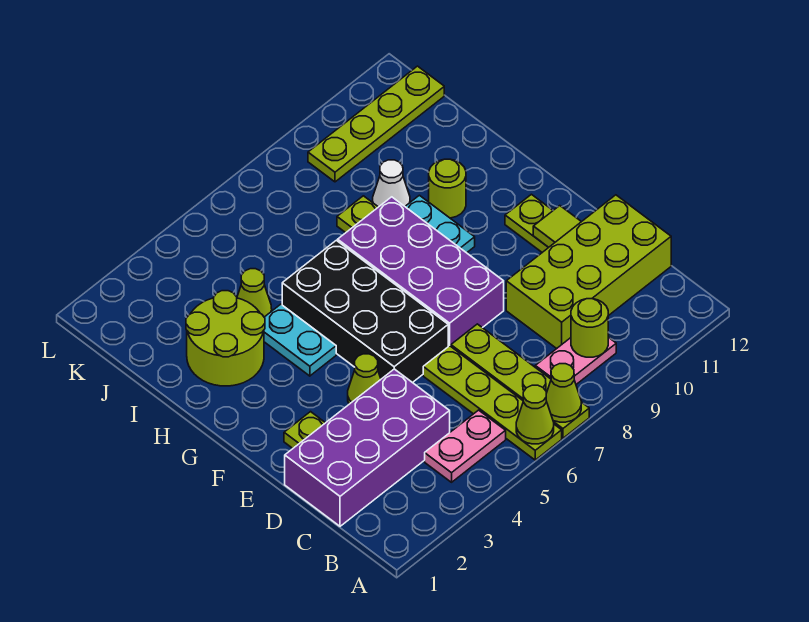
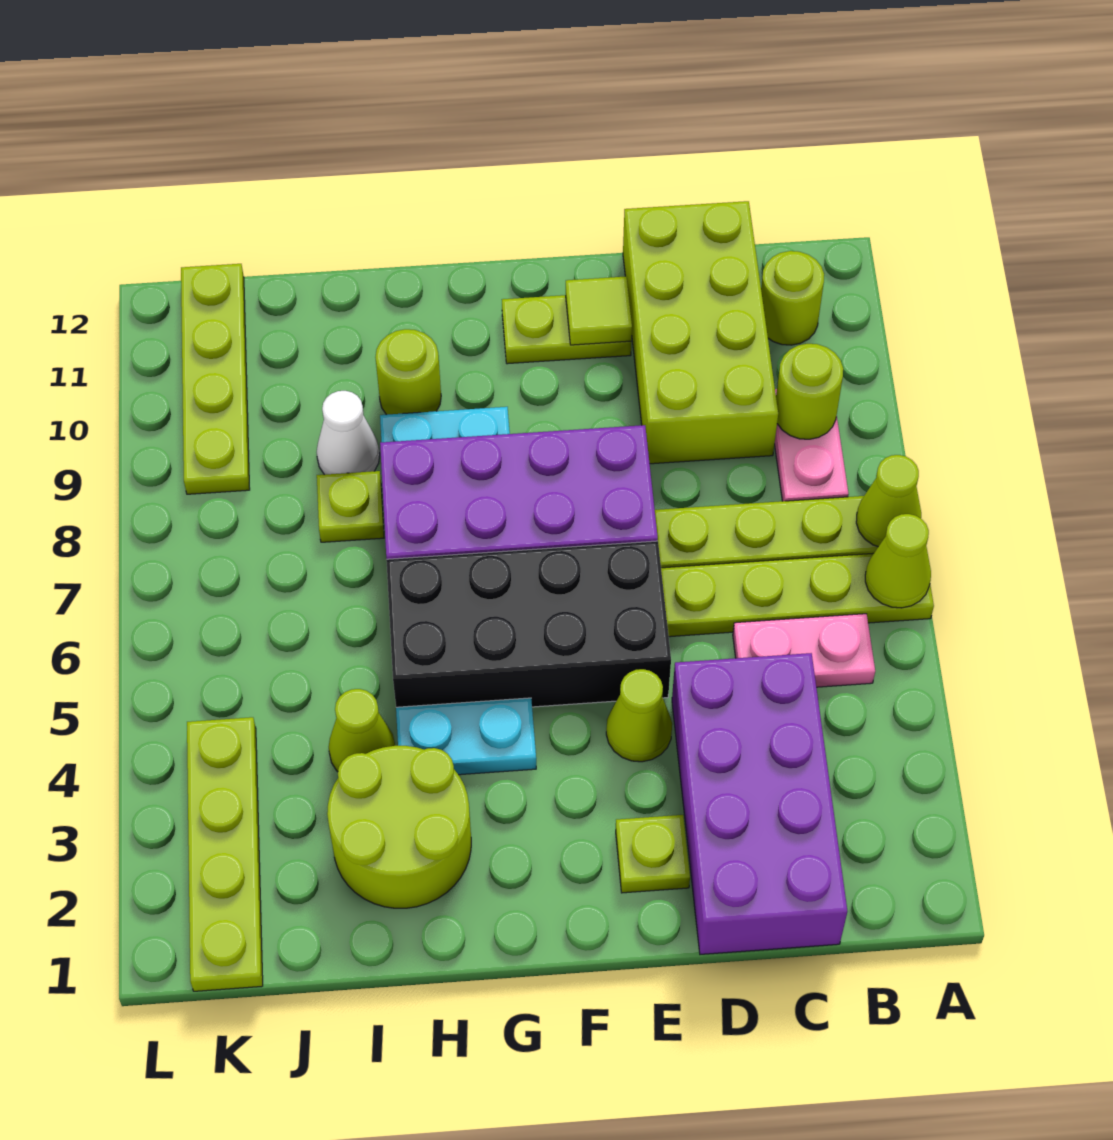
pink 1x2 plate [425,410,506,482] -> pink 1x2 plate turned to [733,614,875,687]
none -> lime 1x1 round brick [761,251,824,345]
none -> lime 1x4 plate [187,717,263,991]

